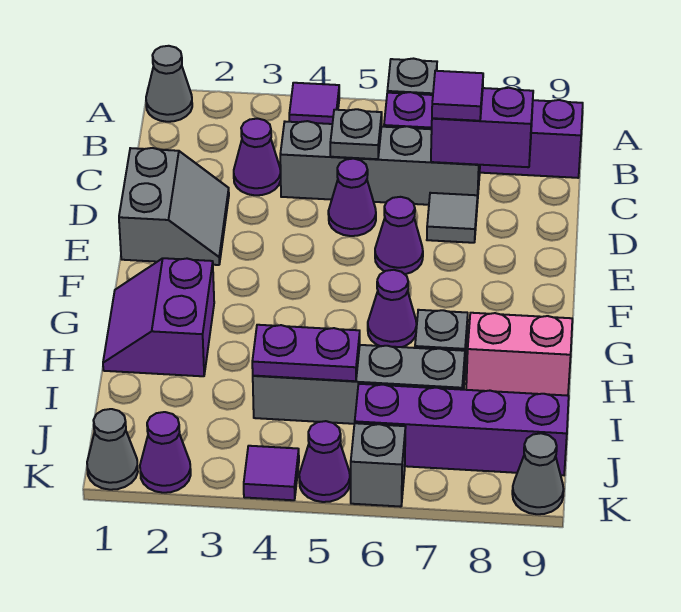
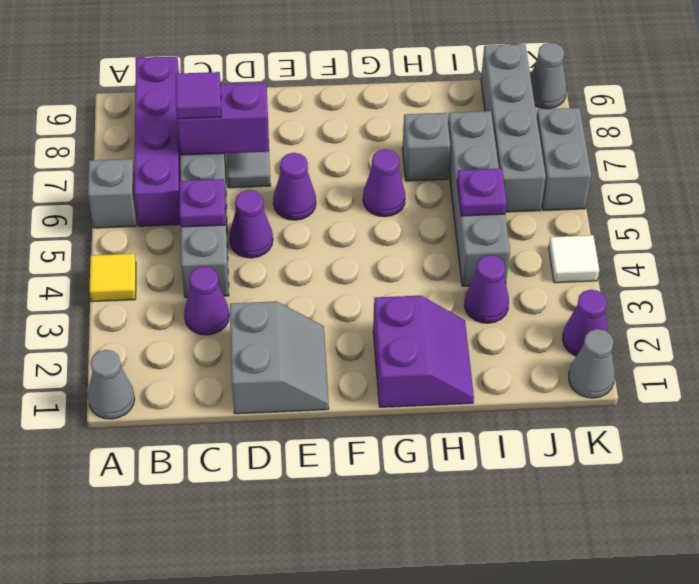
purple 1x1 tile [289,83,339,124] -> yellow 1x1 tile [89,254,136,302]
grey 1x1 plate [330,109,382,159] -> purple 1x1 plate [180,179,226,227]
purple 1x2 brick [431,88,533,167] -> purple 1x2 brick turned to [177,83,269,155]
grey 2x2 slope [119,148,229,265] -> grey 2x2 slope turned to [230,301,329,414]
purple 2x2 slope [103,258,214,376] -> purple 2x2 slope turned to [373,296,474,407]
pink 1x2 brick [466,313,572,396] -> none
purple 1x2 plate [252,325,360,381] -> purple 1x1 plate [457,168,507,216]
purple 1x4 brick [355,384,569,475] -> grey 1x4 brick [481,44,546,212]
purple 1x1 tile [244,446,299,500] -> white 1x1 tile [549,235,599,283]
purple 1x1 cone [299,421,350,502] -> purple 1x1 cone moved to [464,255,509,323]
grey 1x1 brick [351,423,406,507] -> grey 1x2 brick [537,108,591,211]

